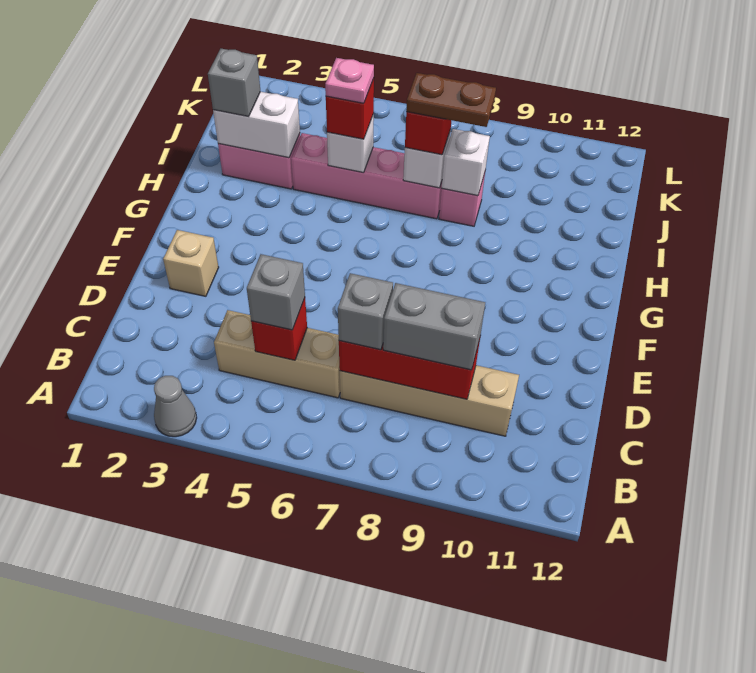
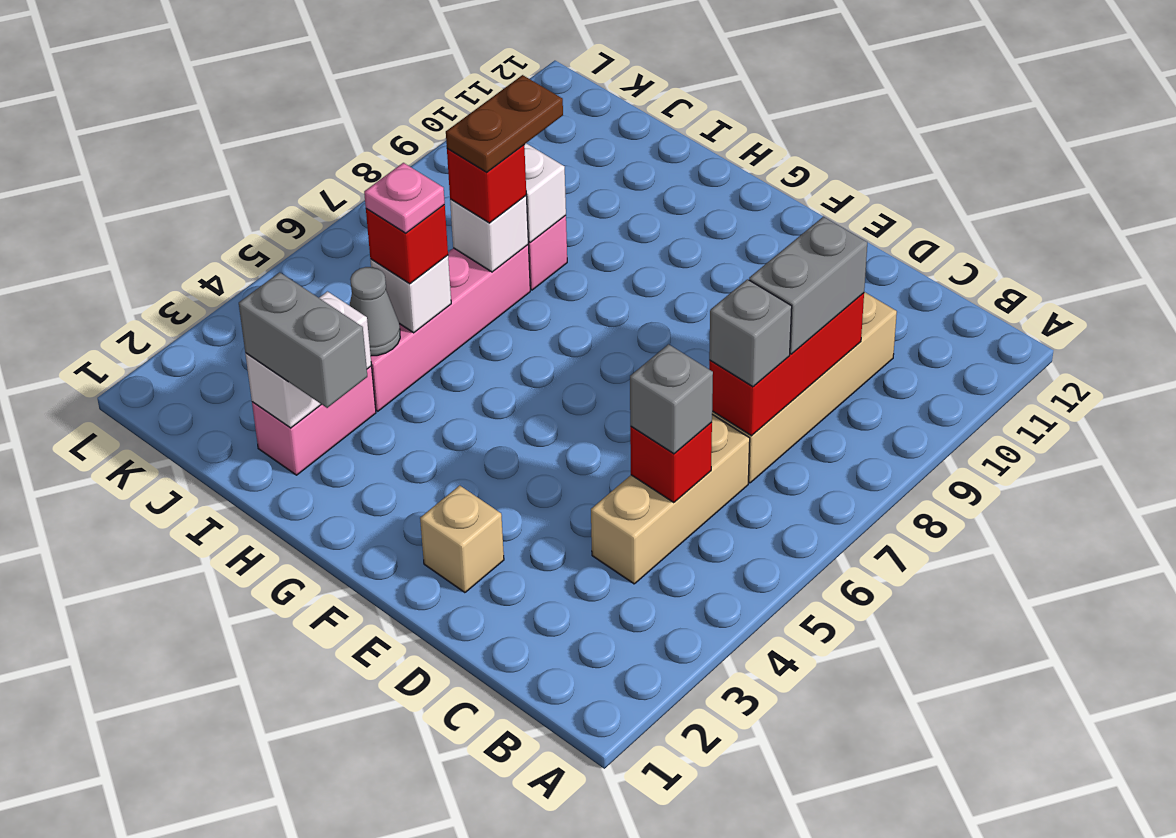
grey 1x1 cone [154,376,197,437] -> grey 1x1 cone moved to [349,267,400,356]
grey 1x1 brick [208,49,260,116] -> grey 1x2 brick [239,272,367,408]

